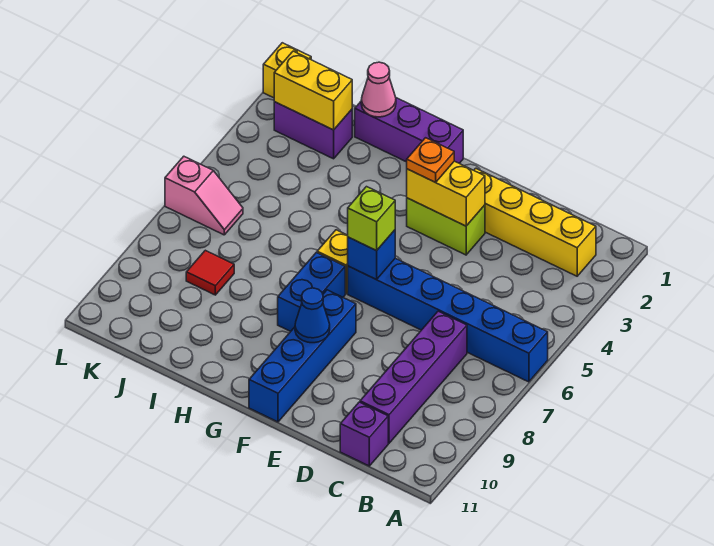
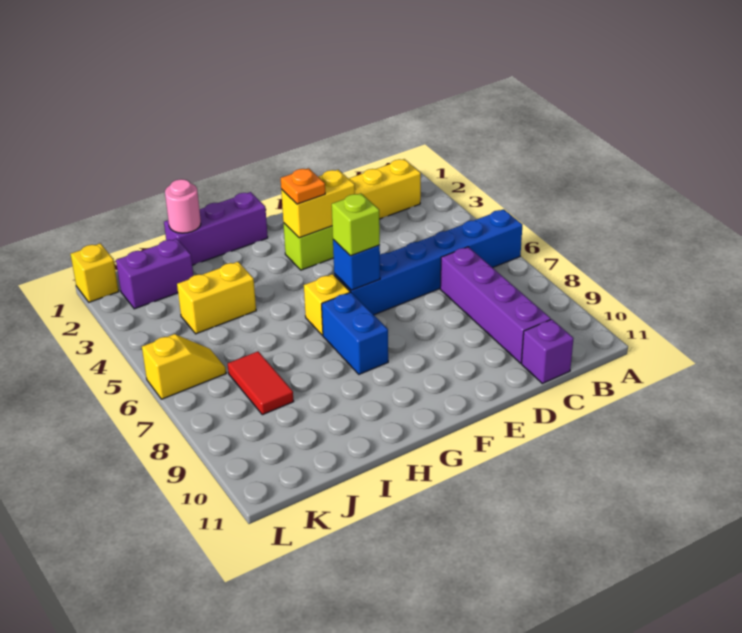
blue 1x4 brick [249,290,356,422] -> none
blue 1x1 cone [295,288,330,343] -> none
pink 1x1 cone [361,62,396,117] -> pink 1x1 round brick [165,179,201,233]
yellow 1x2 brick [274,51,352,130] -> yellow 1x2 brick moved to [177,262,256,334]
red 1x1 tile [186,250,234,295] -> red 1x2 tile [228,351,294,415]
pink 1x2 slope [165,156,243,235] -> yellow 1x2 slope [142,334,226,399]

